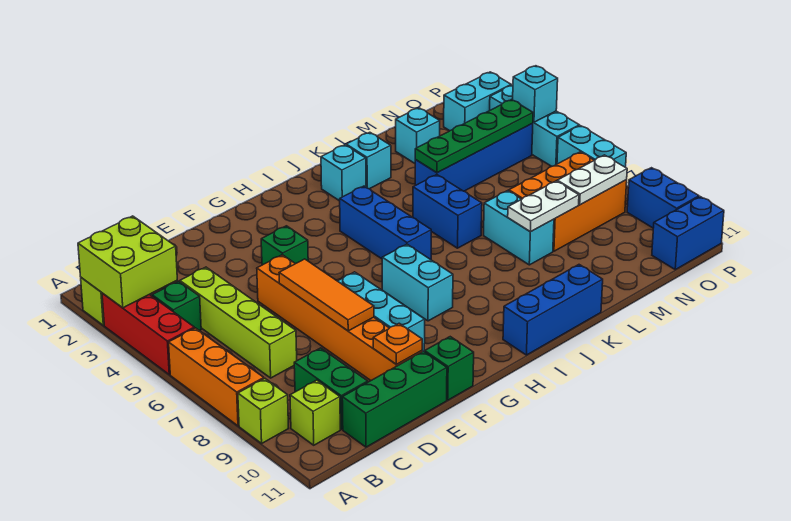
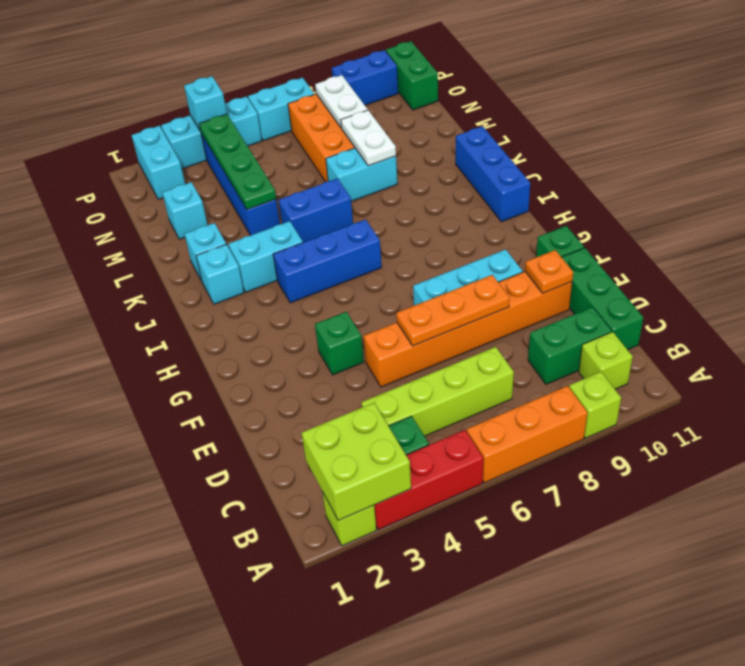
orange 1x3 tile [279,259,374,331] -> orange 1x3 plate [396,275,510,346]
cyan 1x2 brick [382,244,453,321] -> cyan 1x2 brick moved to [228,221,303,292]
blue 1x2 brick [652,197,724,270] -> green 1x2 brick [386,41,438,110]

